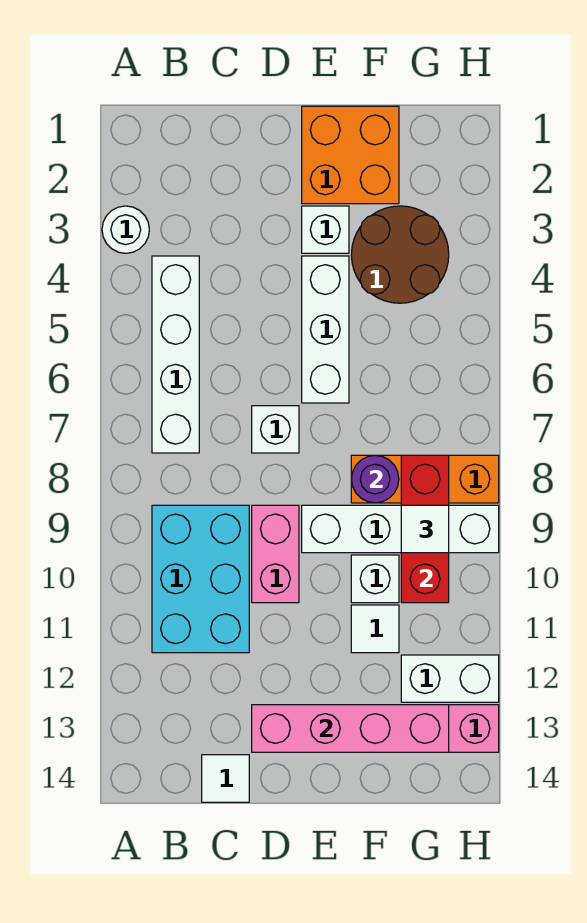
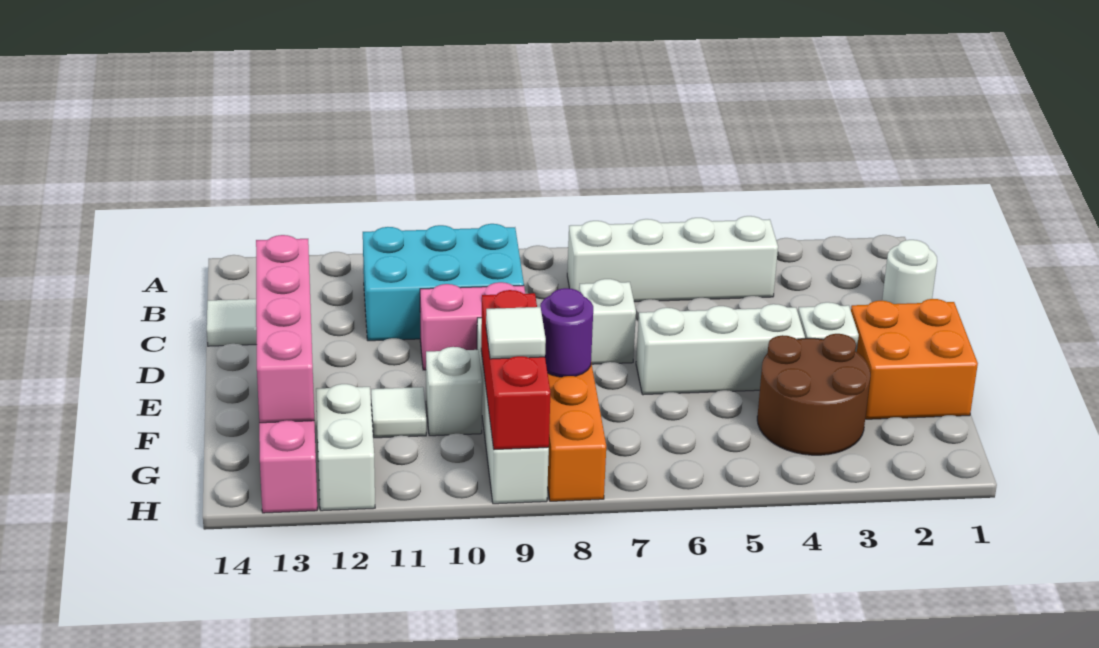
white 1x1 round brick [102,206,149,253] -> white 1x1 round brick moved to [882,240,937,304]
red 1x3 brick [401,455,449,603] -> red 1x3 brick turned to [481,290,550,450]

